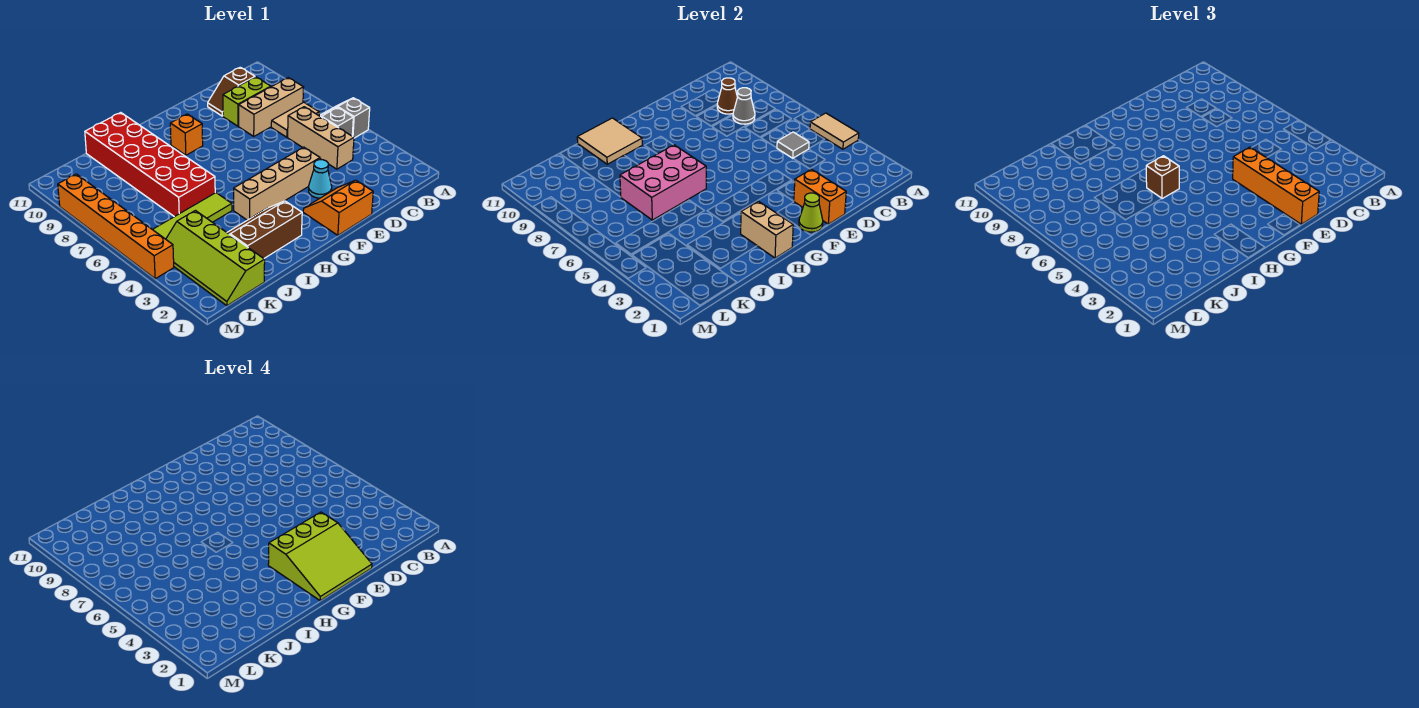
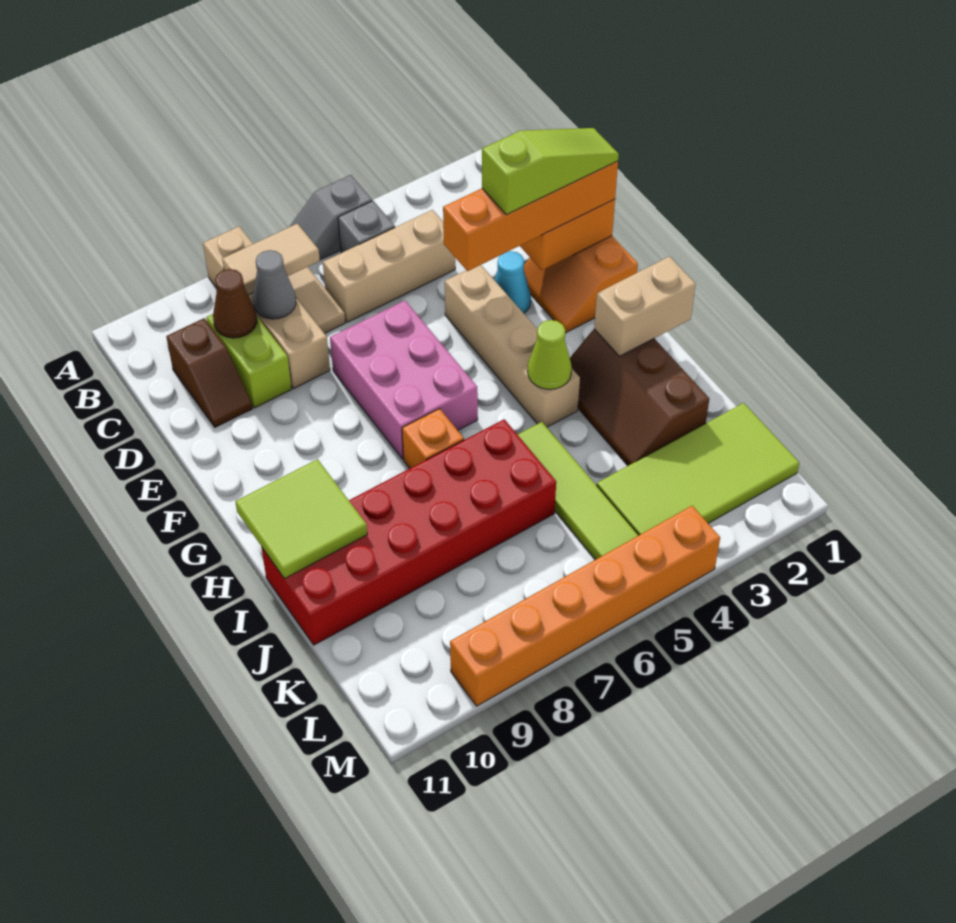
tan 1x2 tile [810,113,859,149] -> tan 1x2 tile moved to [222,224,320,295]
tan 1x3 brick [239,78,304,136] -> tan 1x4 brick [203,226,330,389]
grey 1x1 tile [777,132,809,158] -> none
lime 3x3 slope [268,512,372,601] -> lime 1x3 slope [482,128,619,215]
lime 1x1 cone [799,193,823,232] -> lime 1x1 cone moved to [528,320,572,389]
orange 1x1 brick [170,114,203,155] -> orange 1x1 brick moved to [402,409,464,468]
pink 2x3 brick [620,145,706,220] -> pink 2x3 brick moved to [330,301,478,459]
brown 1x1 brick [1146,156,1179,199] -> none
tan 2x2 tile [577,118,642,164] -> lime 2x2 tile [235,459,367,579]
lime 2x4 slope [166,211,265,306] -> lime 2x4 tile [597,403,799,535]

